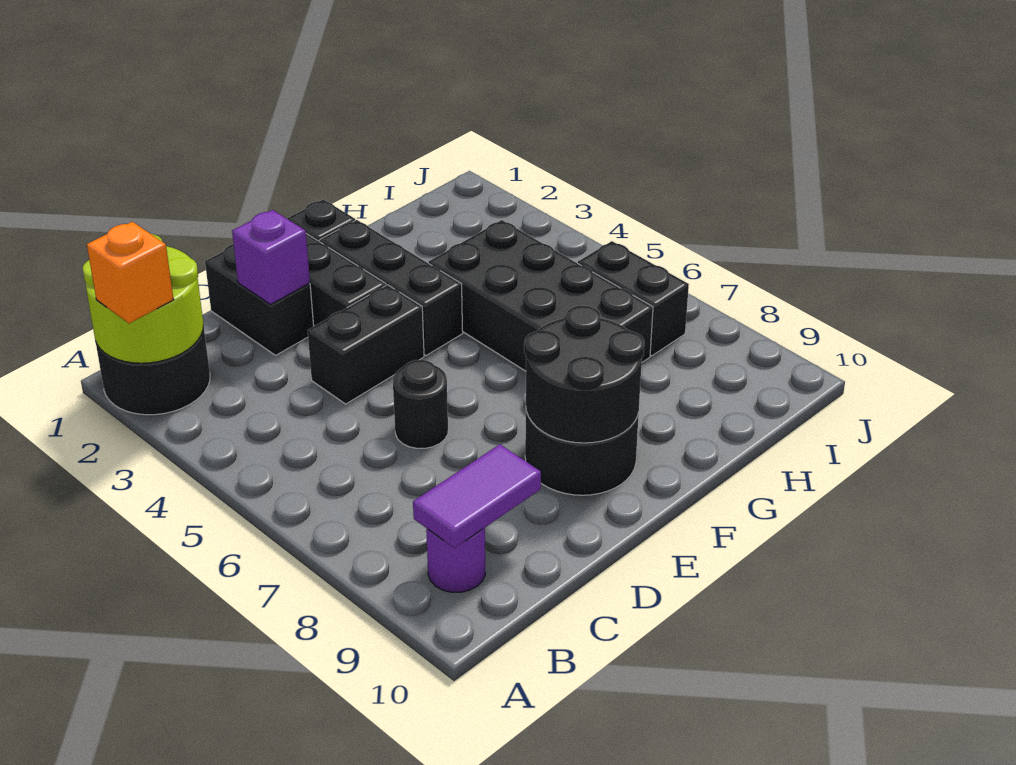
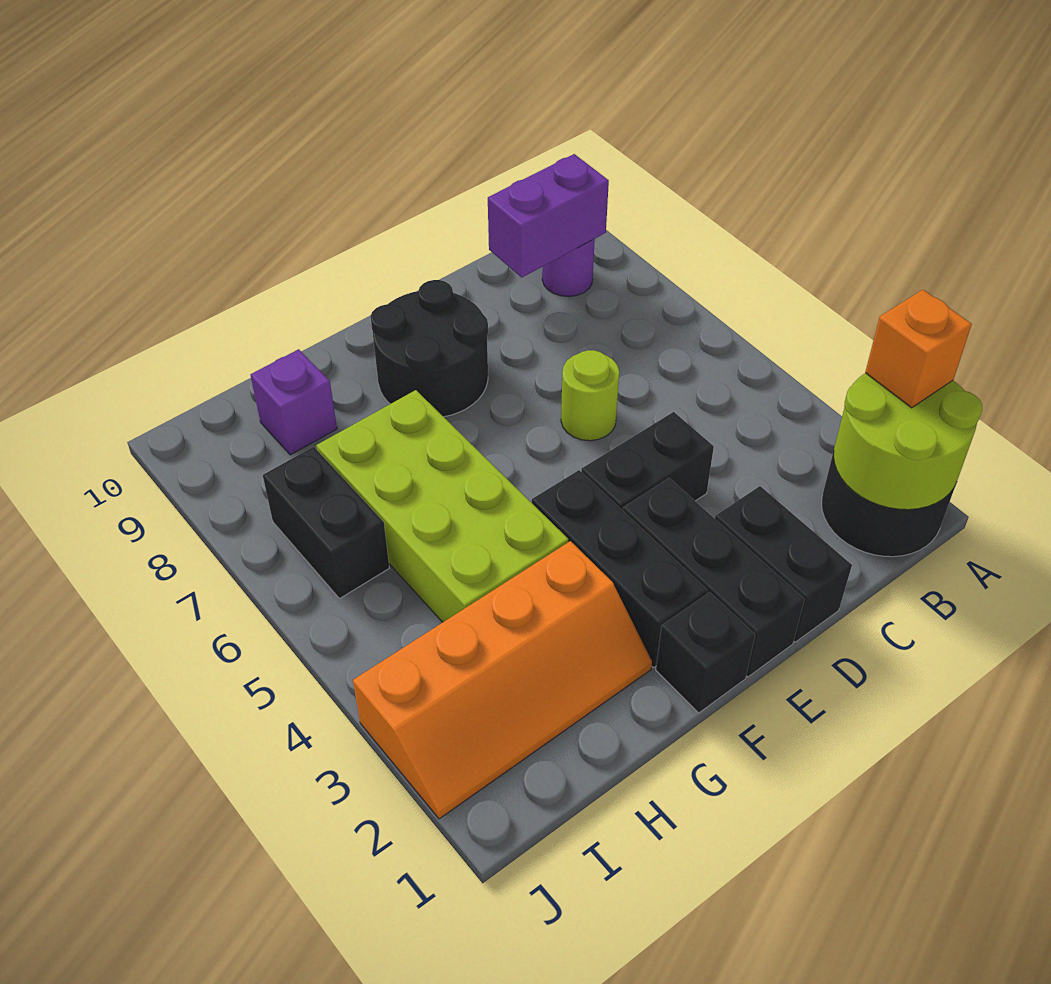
purple 1x2 tile [413,444,541,548] -> purple 1x2 brick [488,154,609,277]
purple 1x1 brick [232,210,310,305] -> purple 1x1 brick moved to [250,349,337,455]
black 1x1 round brick [393,360,448,448] -> lime 1x1 round brick [561,350,619,441]
black 2x2 round brick [524,306,644,443] -> none
none -> orange 2x4 slope [353,541,652,819]
black 2x4 brick [429,220,653,371] -> lime 2x4 brick [316,390,568,622]

